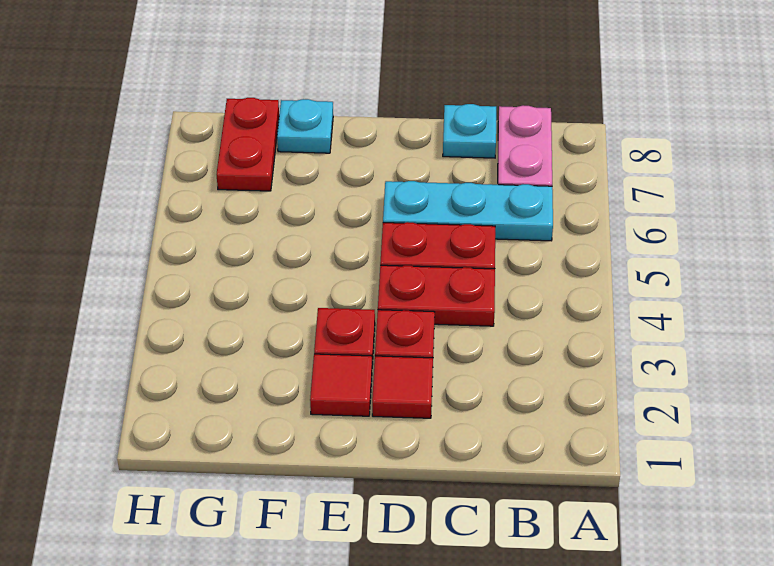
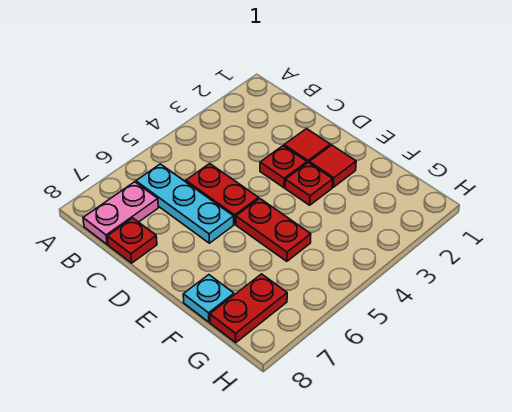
red 1x2 plate [378,265,495,326] -> red 1x2 plate moved to [236,198,311,261]
cyan 1x1 plate [443,104,496,158] -> red 1x1 plate [107,218,157,263]

